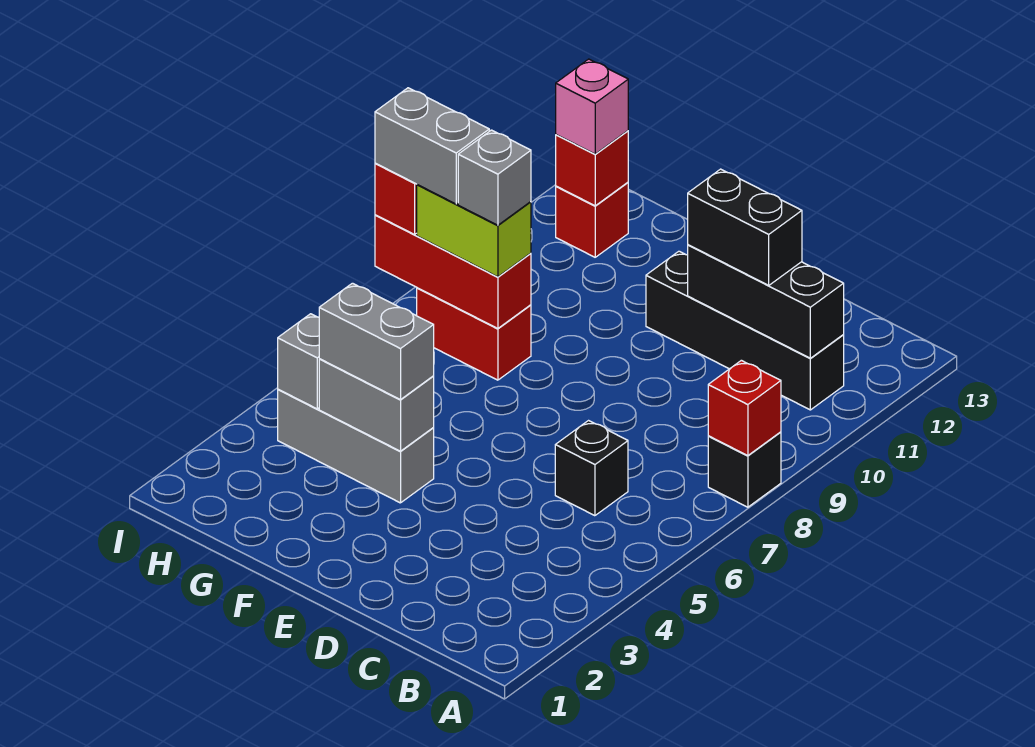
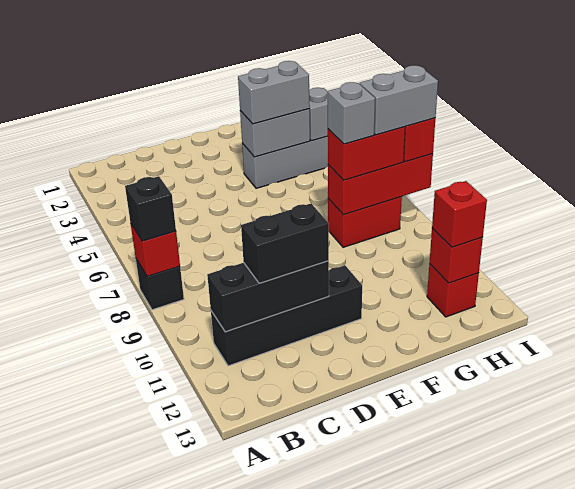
black 1x1 brick [555,421,628,516] -> black 1x1 brick moved to [125,176,176,241]
lime 1x2 brick [417,185,531,277] -> red 1x2 brick [327,127,405,180]
pink 1x1 brick [556,59,628,154] -> red 1x1 brick [432,181,487,247]

